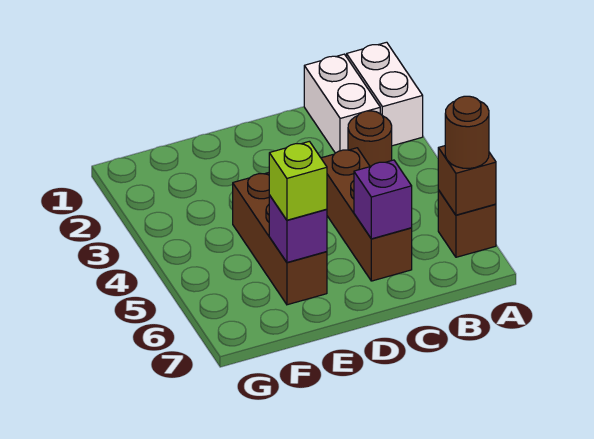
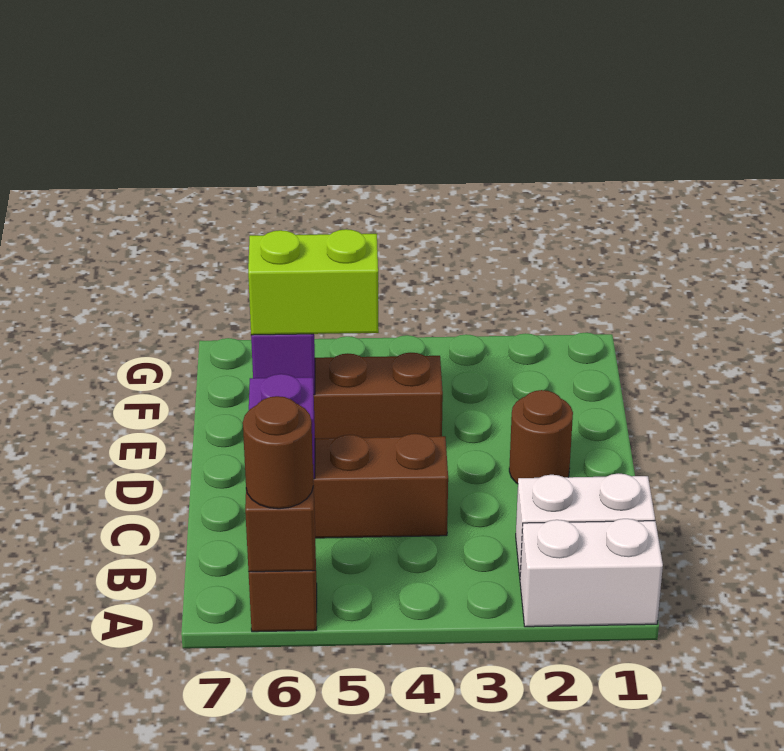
brown 1x1 round brick [348,111,392,167] -> brown 1x1 round brick moved to [509,390,573,484]
lime 1x1 brick [269,141,327,220] -> lime 1x2 brick [248,229,379,335]

